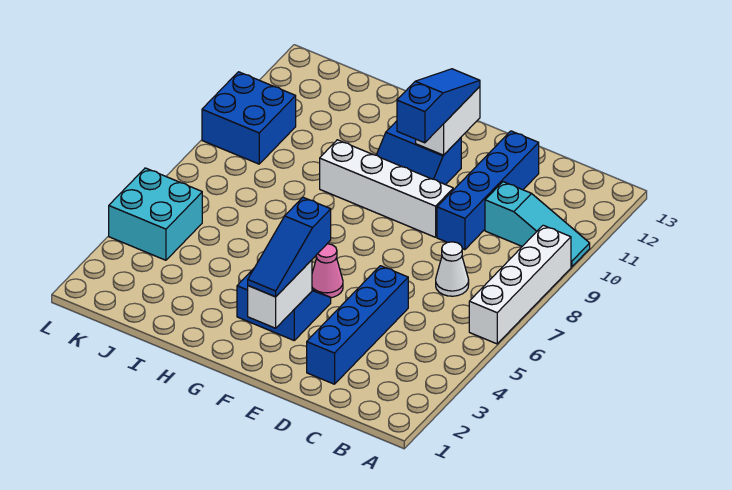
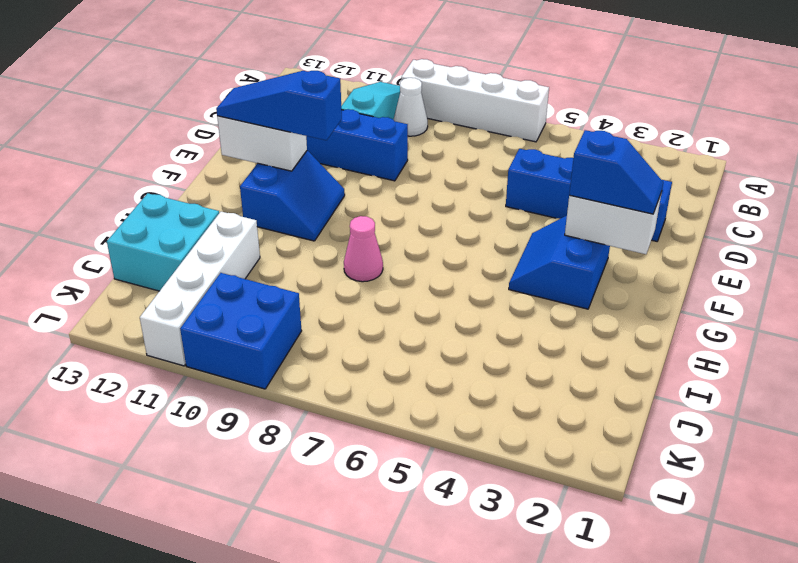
white 1x1 cone [436,242,469,296] -> white 1x1 cone moved to [393,78,428,136]
white 1x4 brick [320,140,453,237] -> white 1x4 brick moved to [140,212,260,366]
blue 1x3 slope [248,197,331,297] -> blue 1x2 slope [569,130,663,214]
pink 1x1 cone [312,244,343,298] -> pink 1x1 cone moved to [344,216,383,282]
cyan 2x2 brick [109,168,202,260] -> cyan 2x2 brick moved to [107,193,219,291]

